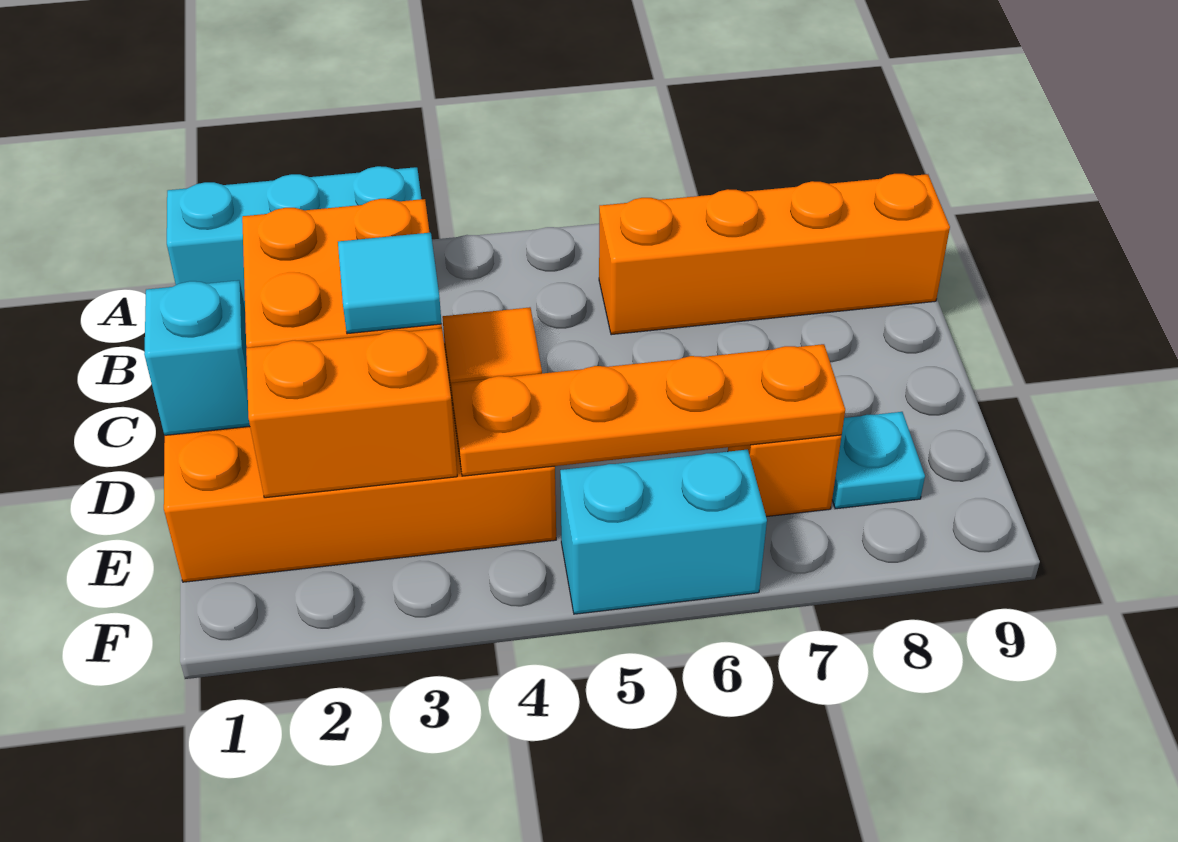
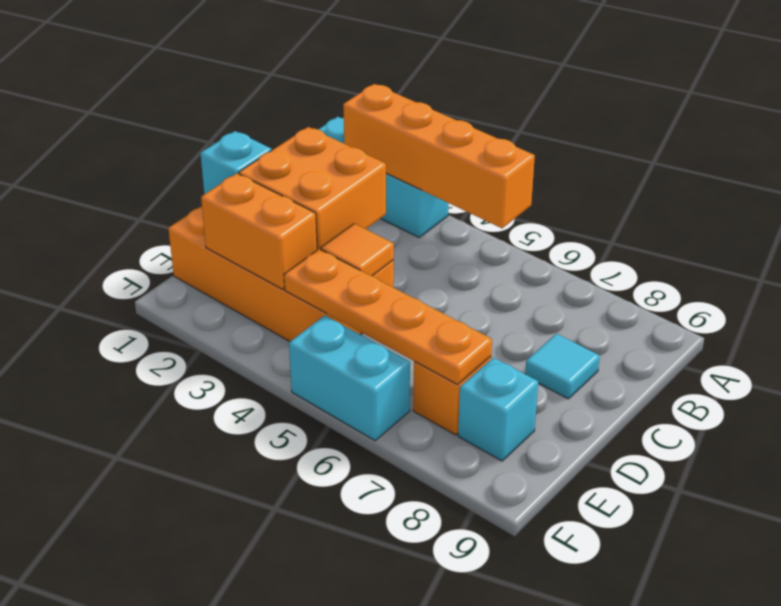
orange 1x4 brick [599,174,950,335] -> orange 1x4 brick moved to [343,84,535,228]
cyan 1x1 tile [338,233,442,334] -> cyan 1x1 tile moved to [525,334,600,399]
cyan 1x1 plate [832,412,925,509] -> cyan 1x1 brick [458,358,538,461]

